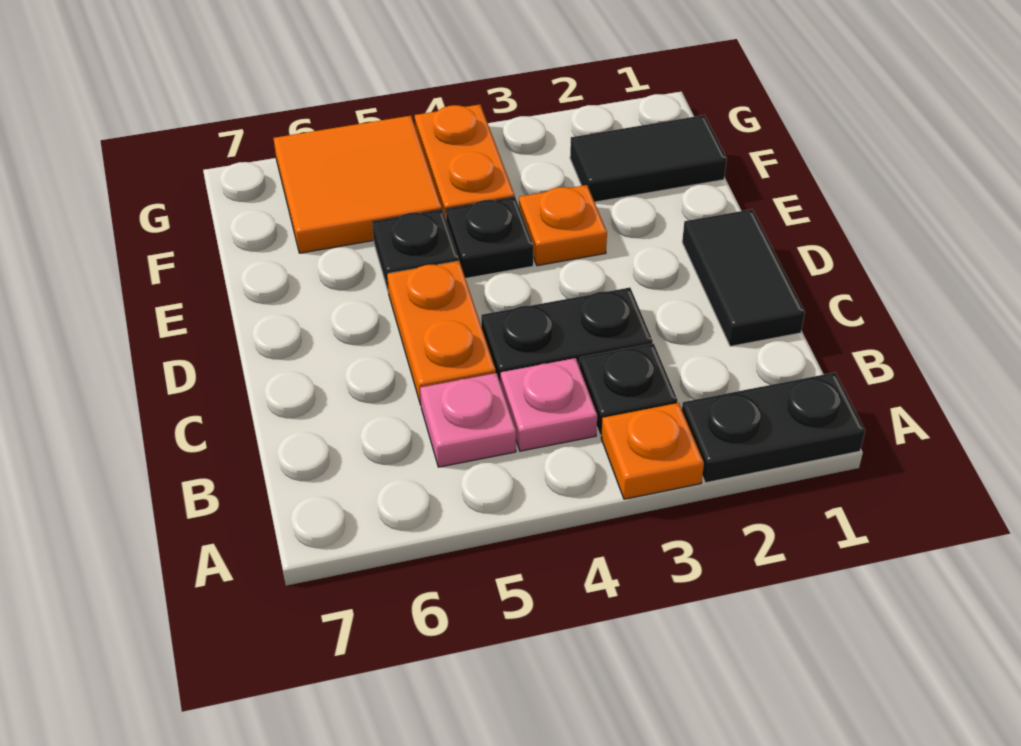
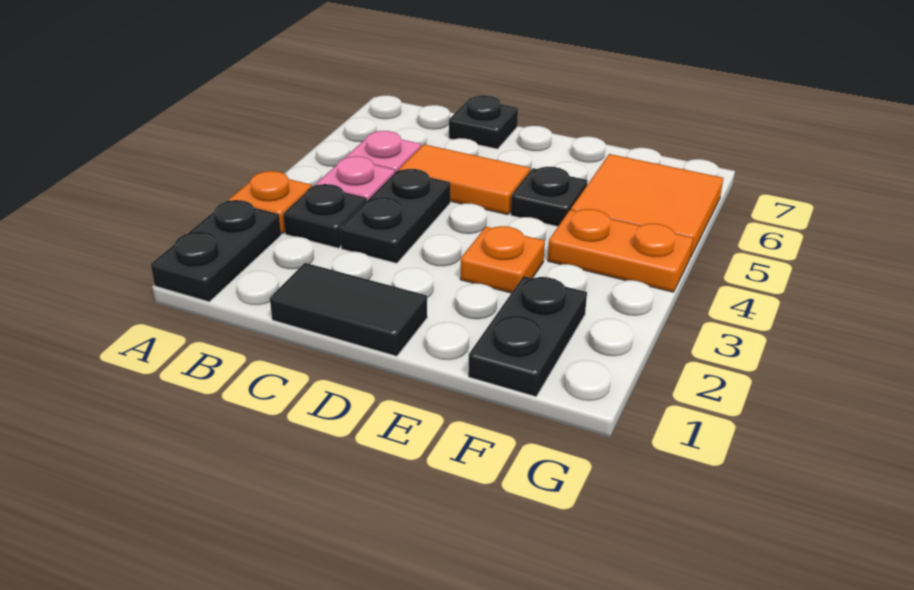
orange 1x2 plate [387,261,496,405] -> orange 1x2 tile [399,144,530,215]
black 1x1 plate [446,197,533,279] -> black 1x1 plate moved to [449,95,518,149]
black 1x2 tile [570,115,727,202] -> black 1x2 plate [468,276,587,397]

